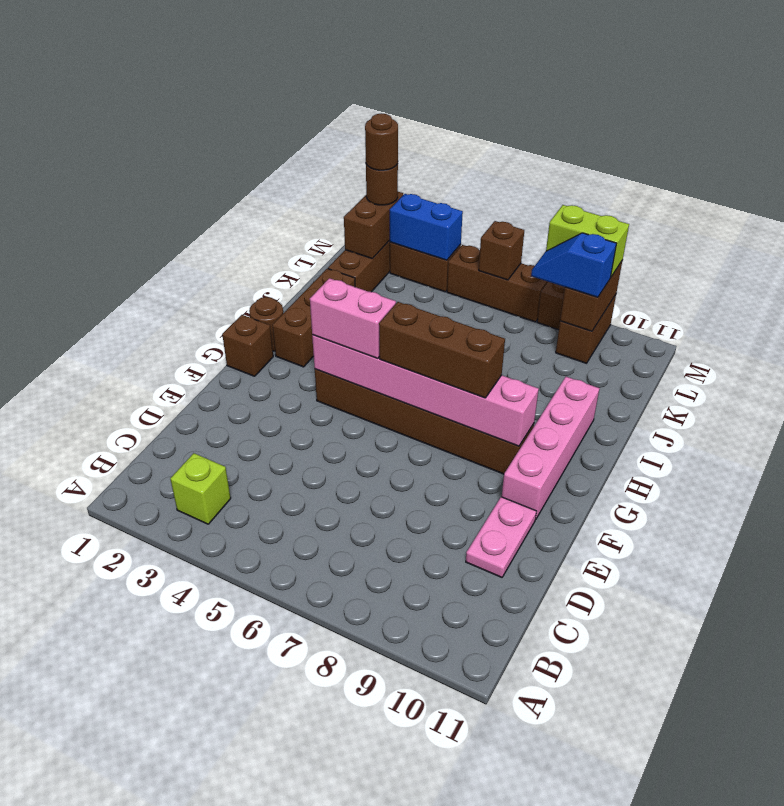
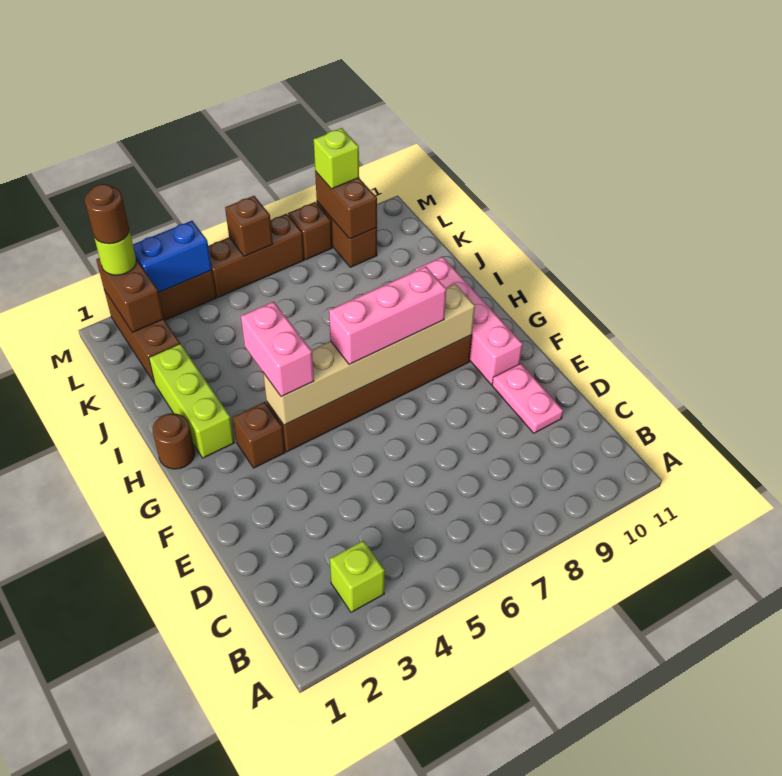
brown 1x1 brick [222,315,273,376] -> brown 1x1 brick moved to [233,402,285,468]
pink 1x6 brick [312,335,539,446] -> tan 1x6 brick [263,284,475,425]
pink 1x2 brick [310,278,396,359] -> pink 1x2 brick turned to [241,302,314,397]
brown 1x3 brick [379,302,505,398] -> pink 1x3 brick [329,267,446,365]
brown 1x3 brick [273,269,355,367] -> lime 1x3 brick [149,344,234,458]
blue 1x2 slope [531,233,616,297] -> none
brown 1x1 round brick [366,164,398,205] -> lime 1x1 round brick [94,230,136,275]
lime 1x2 brick [546,205,629,277] -> lime 1x1 brick [314,128,359,189]

